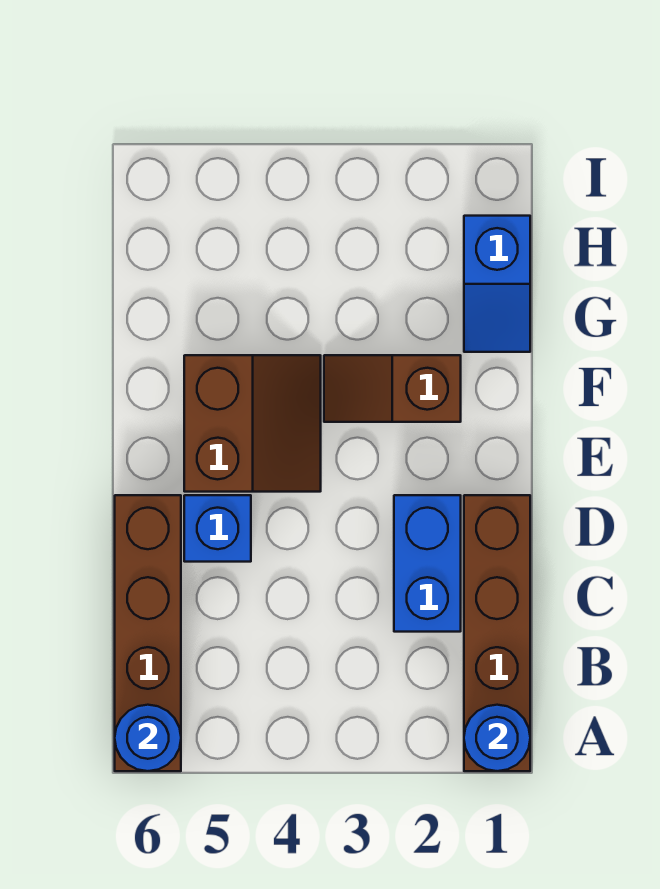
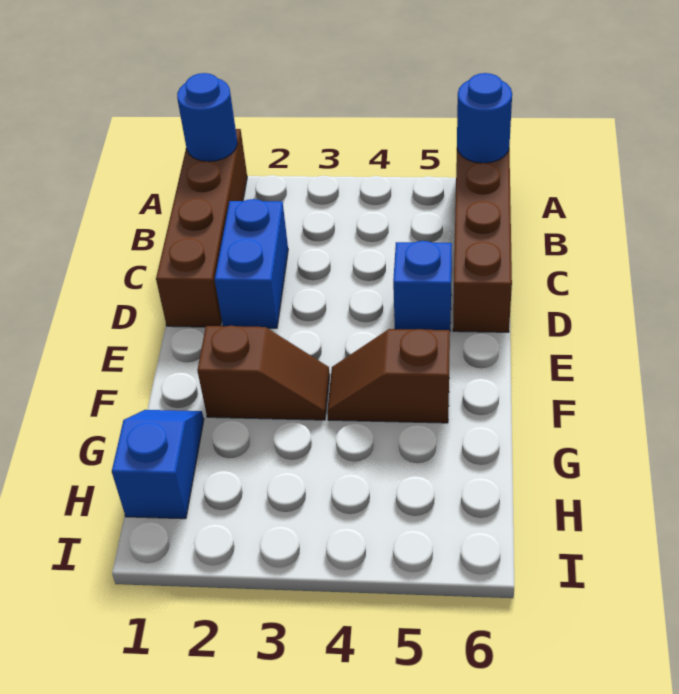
brown 2x2 slope [184,355,321,492] -> brown 1x2 slope [327,329,450,423]

